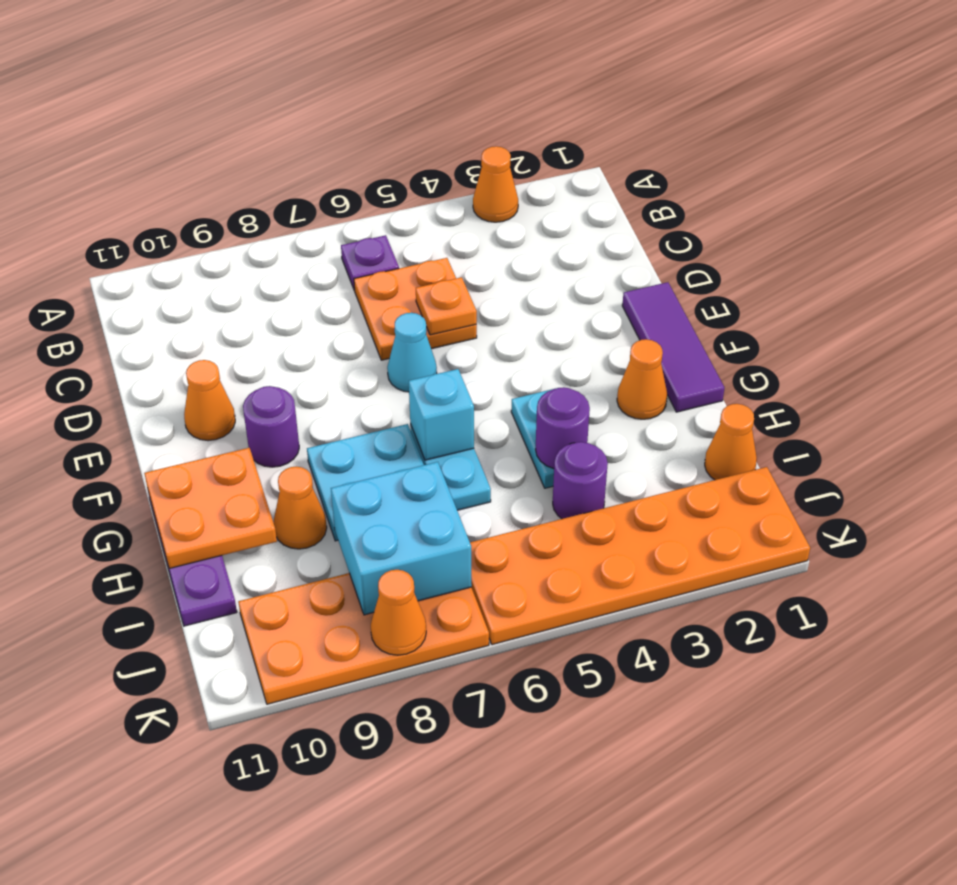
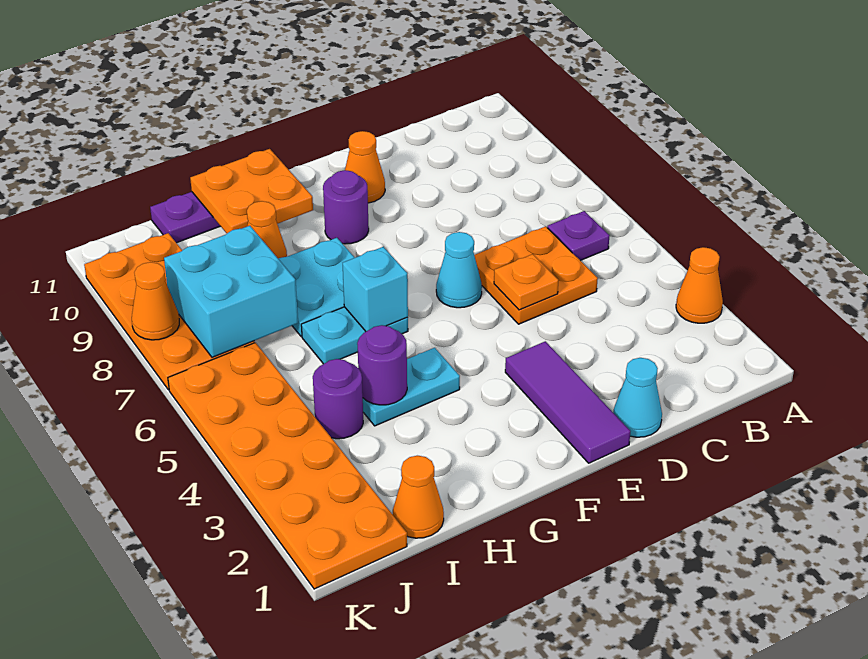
none -> cyan 1x1 cone [613,358,662,437]
purple 1x3 tile [622,282,724,412] -> purple 1x3 tile turned to [505,341,630,463]
orange 1x1 cone [617,339,667,419] -> none

